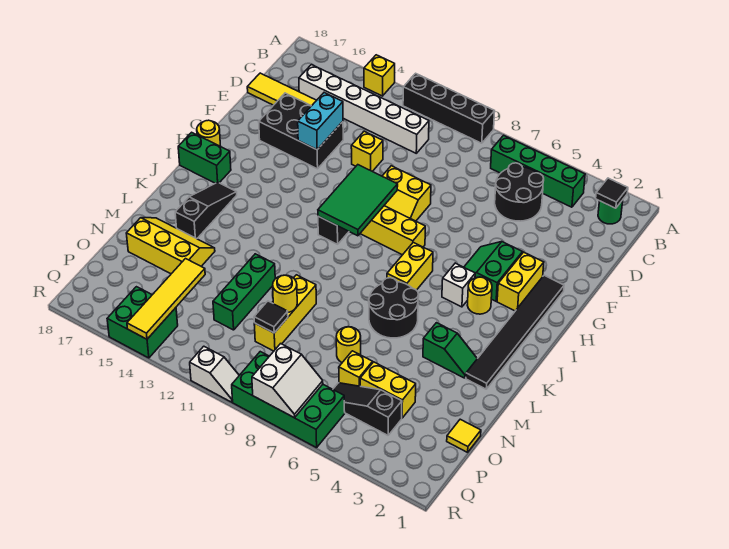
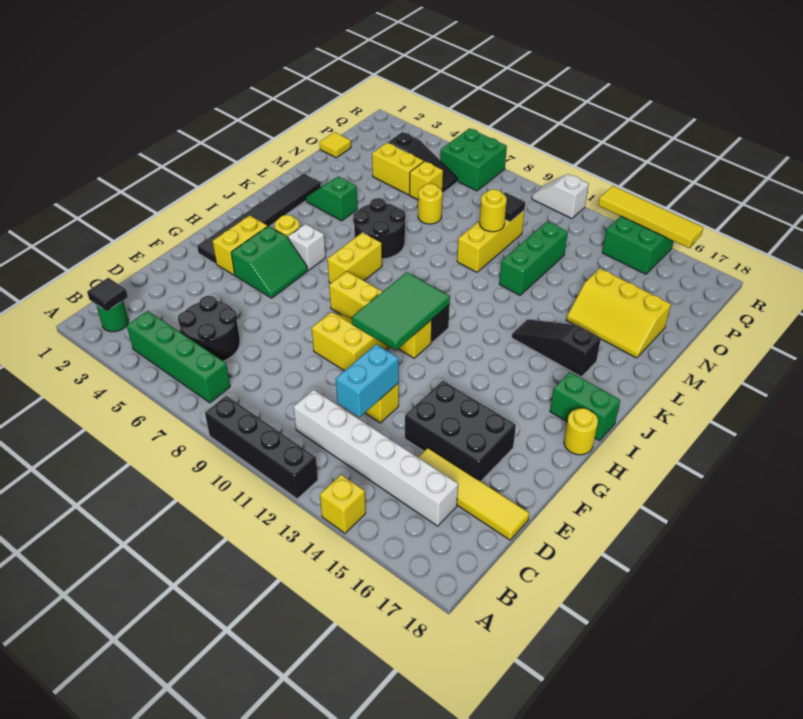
cyan 1x2 brick [298,93,343,150] -> cyan 1x2 brick moved to [336,344,399,417]
black 1x3 slope [175,182,237,239] -> black 1x3 slope turned to [512,319,601,377]
yellow 1x4 tile [127,259,205,339] -> yellow 1x4 tile turned to [599,186,703,248]
green 2x4 brick [232,352,345,448] -> green 2x2 brick [440,128,507,191]
white 2x2 slope [252,344,323,418] -> none

